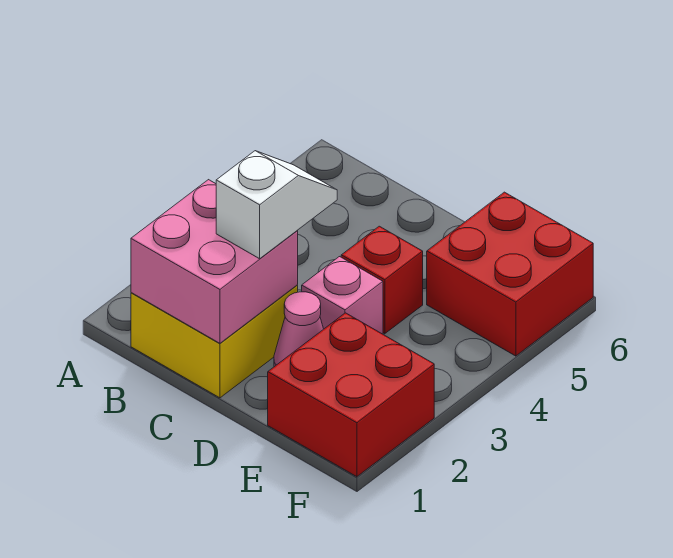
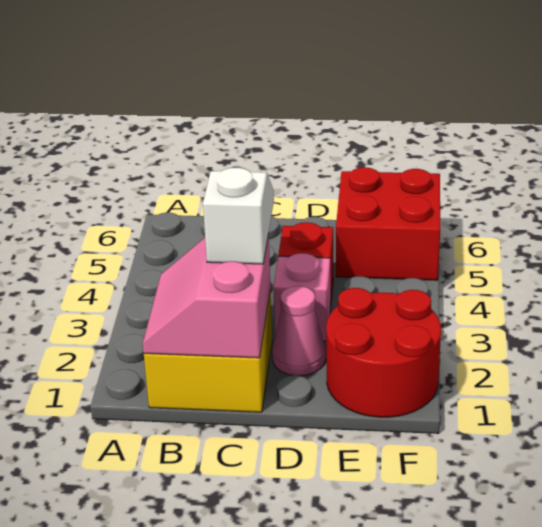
pink 2x2 brick [131,180,298,343] -> pink 2x2 slope [143,234,270,358]
red 2x2 brick [268,313,434,477] -> red 2x2 round brick [326,288,441,417]

